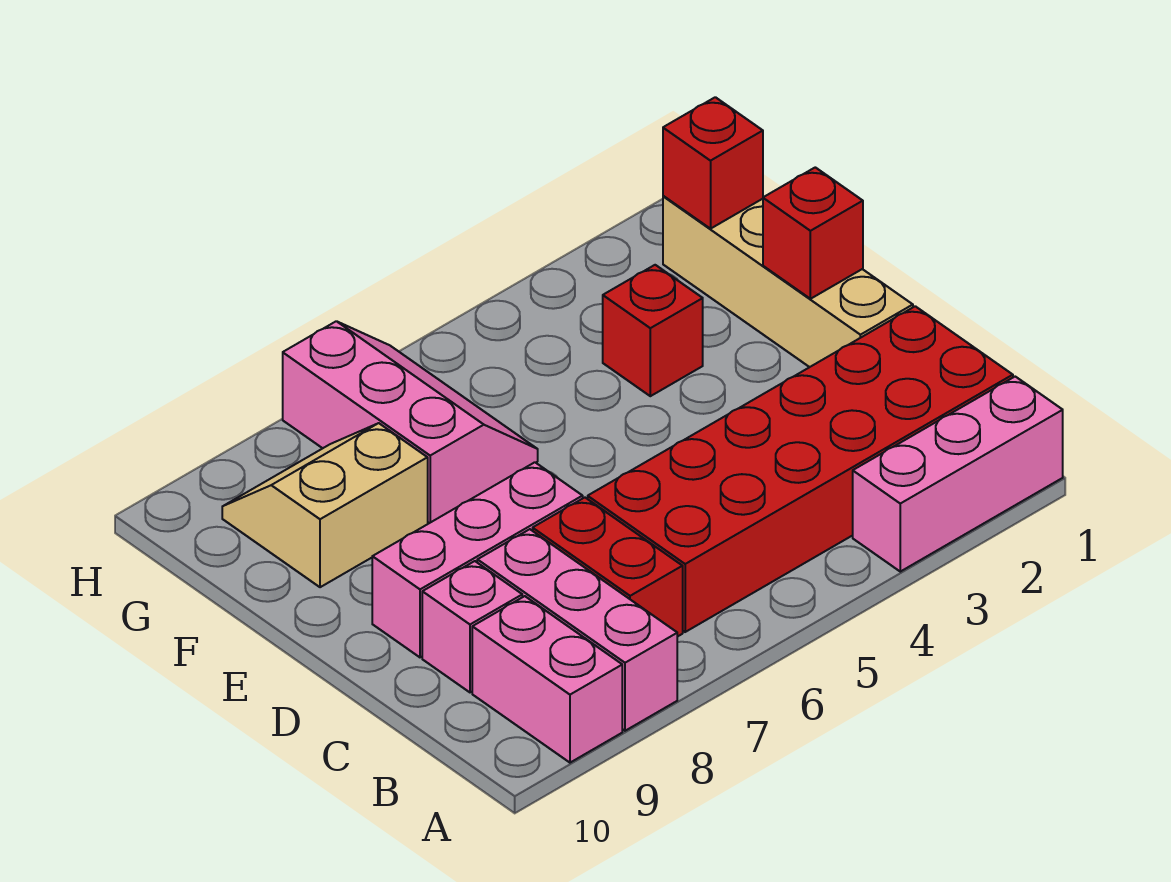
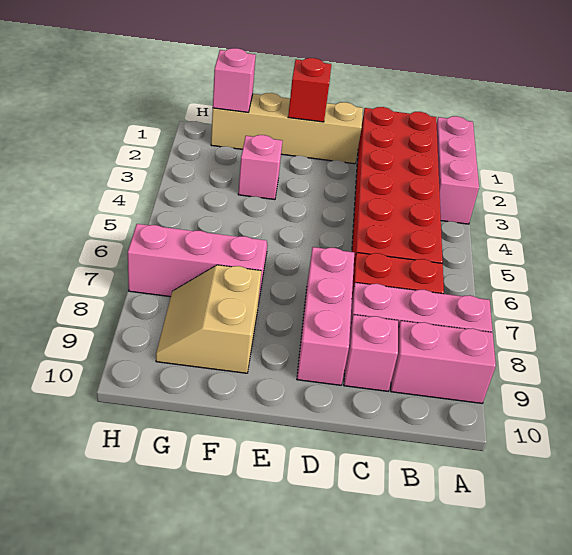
red 1x1 brick [603,265,703,396] -> pink 1x1 brick [238,135,282,200]
red 1x1 brick [663,97,763,229] -> pink 1x1 brick [213,48,256,112]

